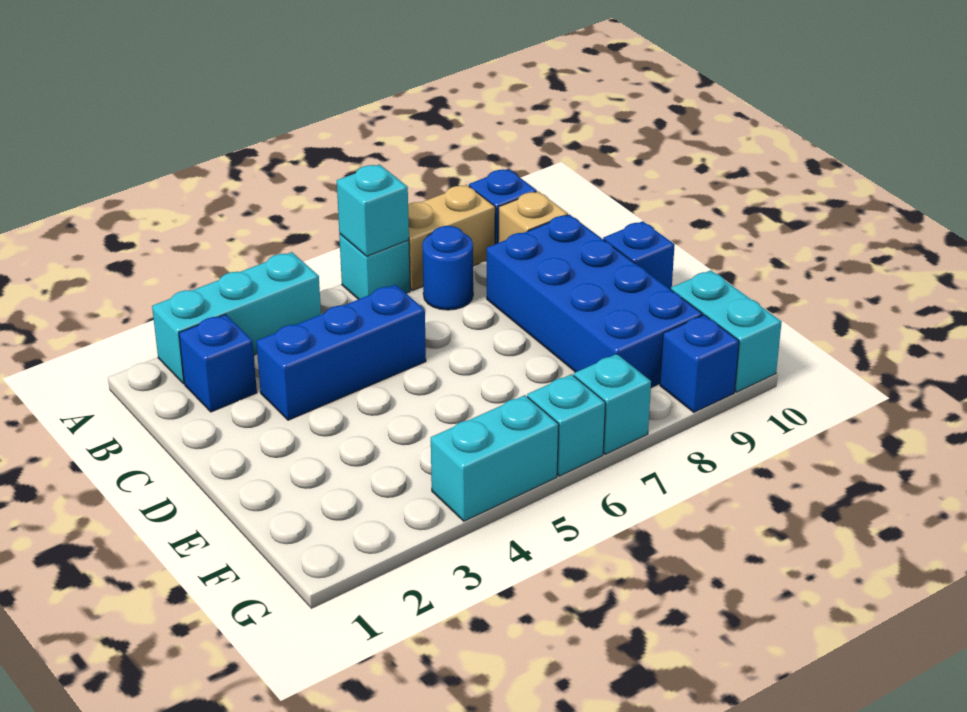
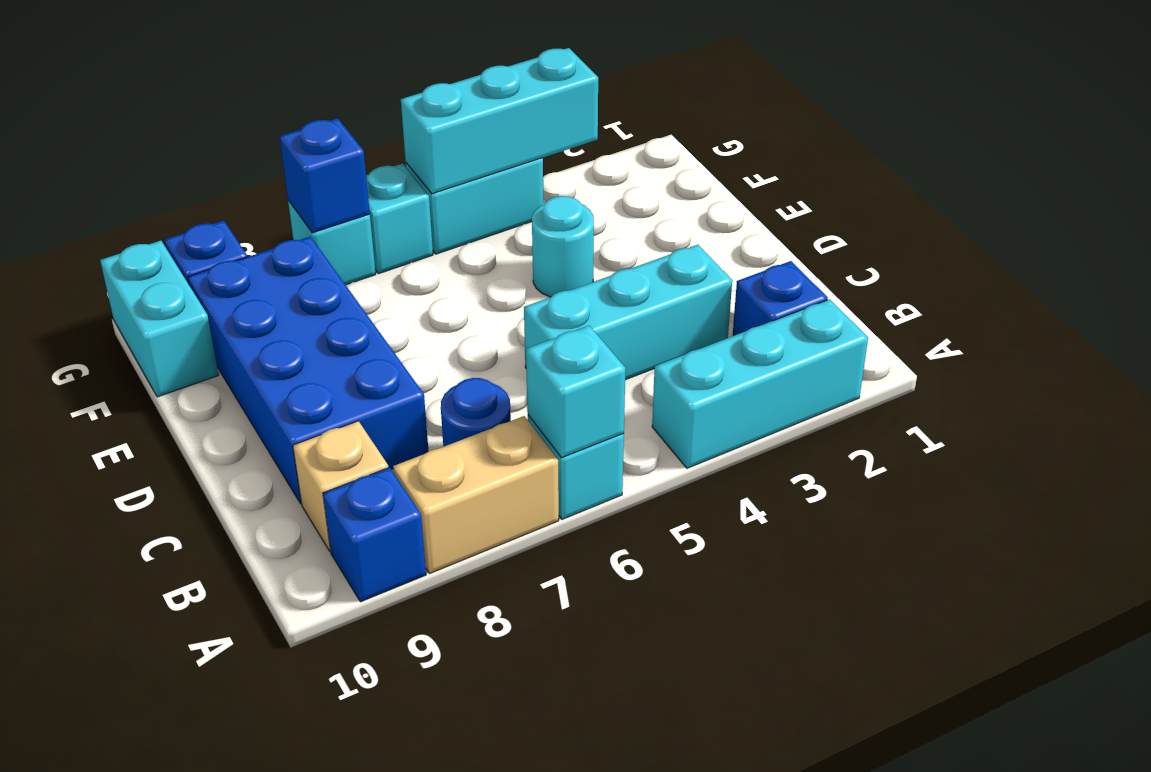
blue 1x3 brick [256,285,426,420] -> cyan 1x3 brick [524,245,732,380]
blue 1x1 brick [603,221,675,290] -> blue 1x1 brick moved to [279,118,370,233]
none -> cyan 1x1 round brick [532,196,594,297]
none -> cyan 1x3 brick [401,48,598,194]

